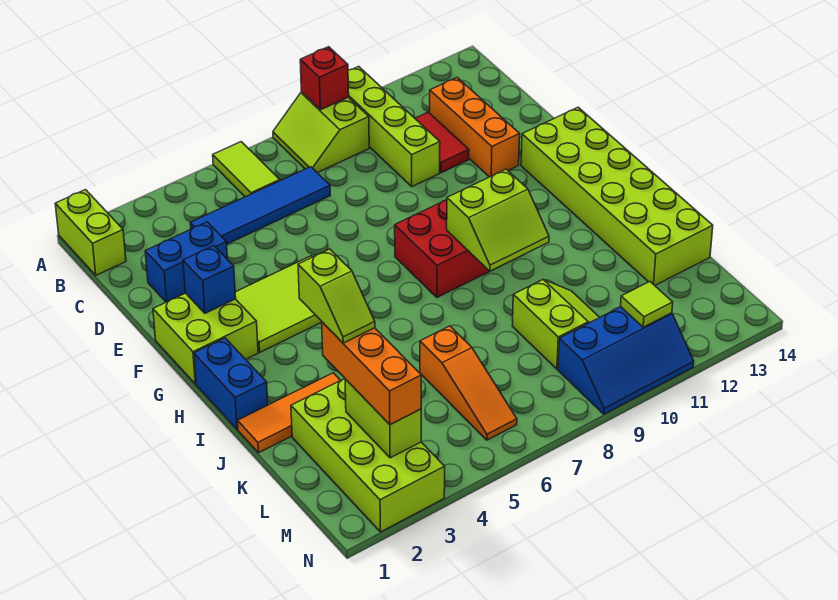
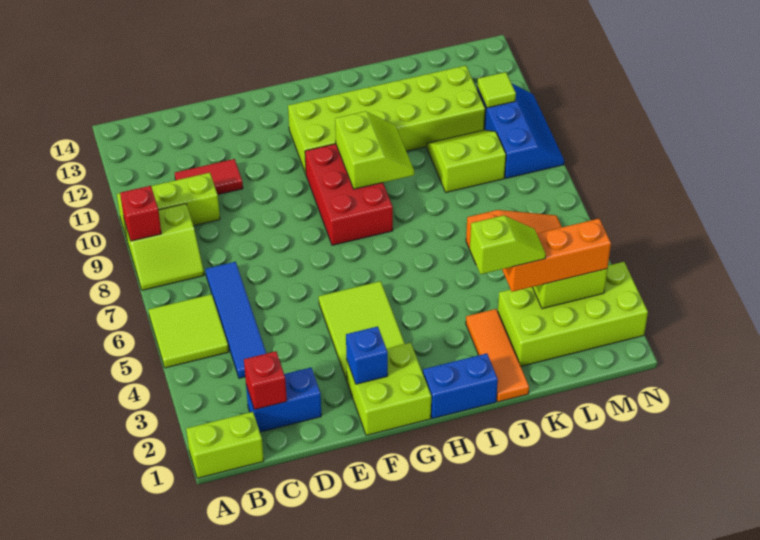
lime 1x2 tile [213,142,280,197] -> lime 2x2 tile [149,294,229,368]
lime 1x4 brick [348,67,440,186] -> lime 1x3 brick [117,173,220,239]
none -> red 1x1 brick [244,351,287,410]
orange 1x3 brick [430,77,520,177] -> none
blue 1x2 brick [145,222,227,302] -> blue 1x2 brick turned to [246,368,321,432]
lime 2x6 brick [521,107,713,285] -> lime 2x6 brick moved to [288,66,485,174]

